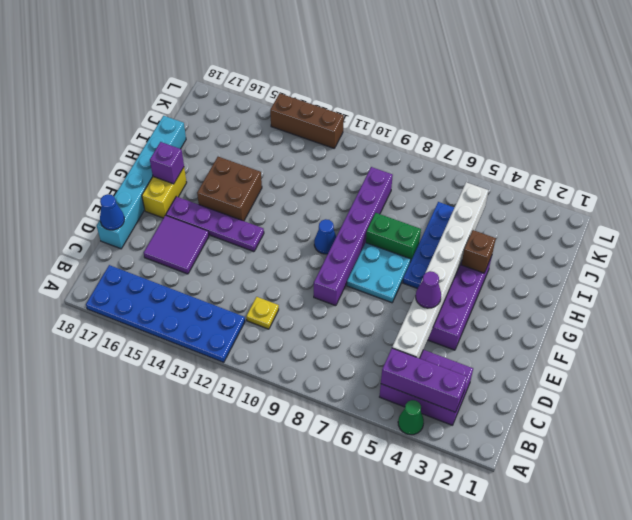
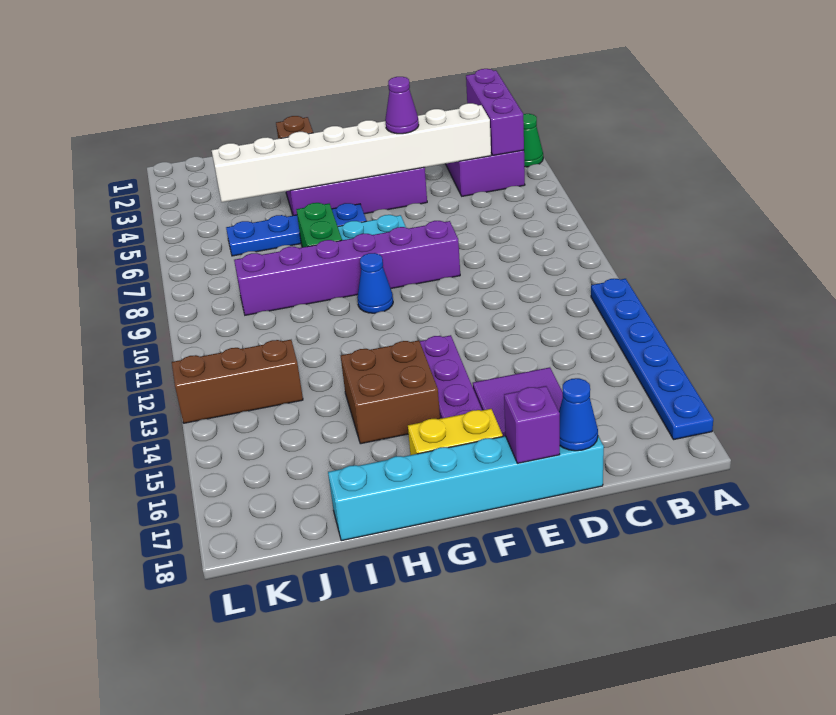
blue 2x6 plate [86,265,245,362] -> blue 1x6 plate [591,279,713,440]
yellow 1x1 plate [246,297,279,329] -> none
purple 1x1 brick [150,142,184,184] -> purple 1x1 brick moved to [504,386,560,463]
brown 1x3 brick [270,93,344,148] -> brown 1x3 brick turned to [172,340,303,423]

